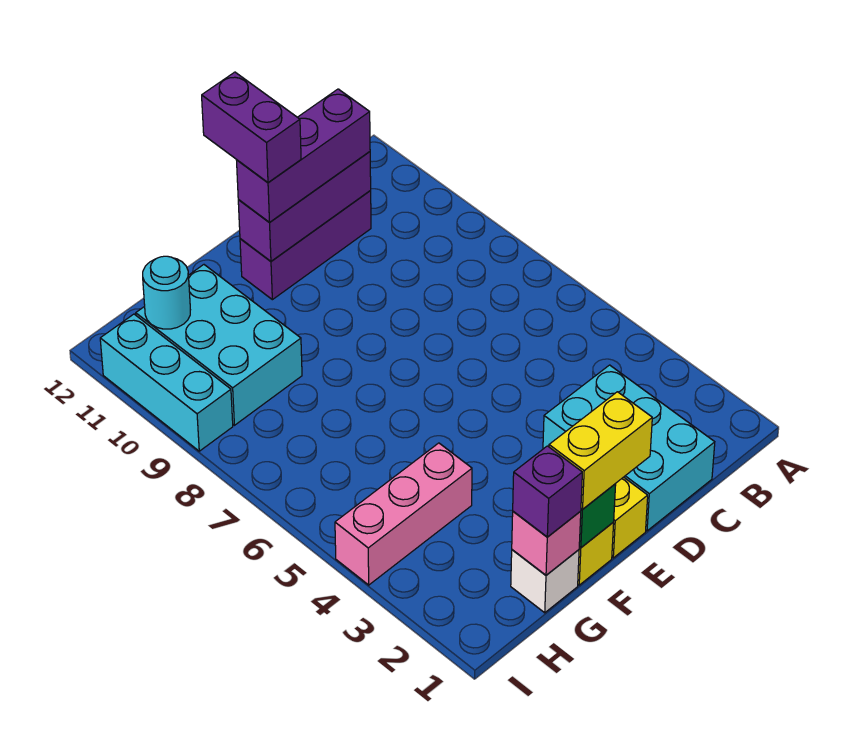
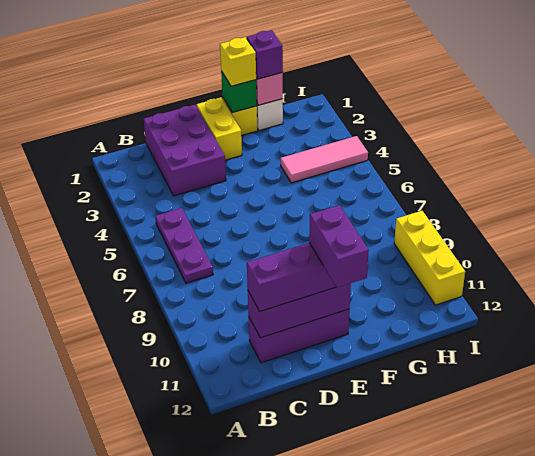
none -> purple 1x3 plate [155,208,213,283]
cyan 2x3 brick [543,365,715,531] -> purple 2x3 brick [144,105,226,196]
yellow 1x2 brick [549,392,652,509] -> yellow 1x1 brick [220,37,256,86]
pink 1x3 brick [335,443,472,585] -> pink 1x3 tile [281,136,368,183]
cyan 2x3 brick [136,265,302,425] -> none
cyan 1x1 round brick [143,256,190,329] -> none
cyan 1x3 brick [100,314,233,451] -> yellow 1x3 brick [394,211,465,305]

